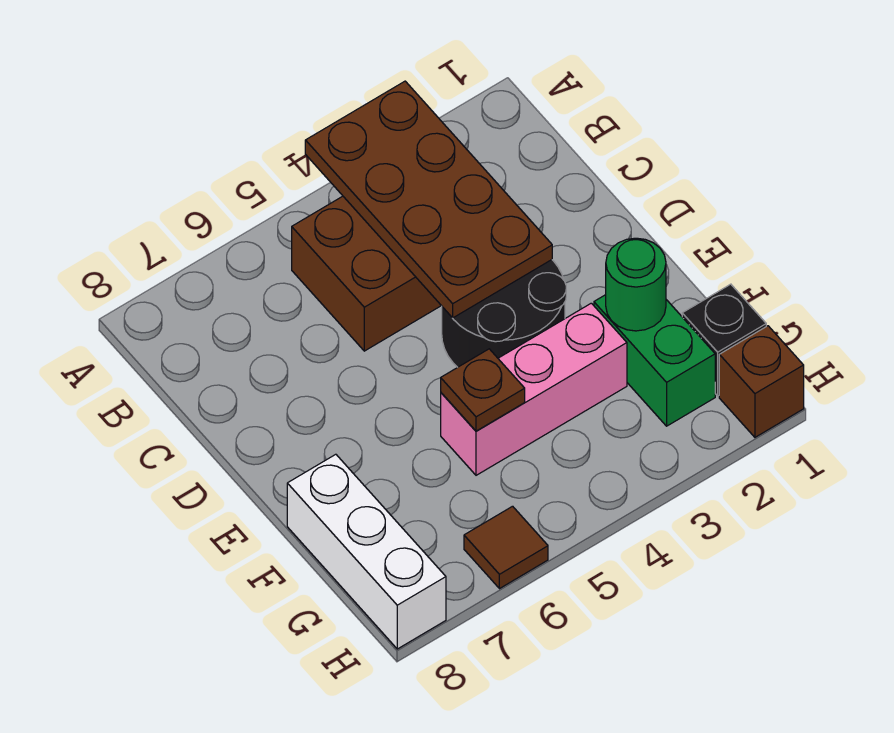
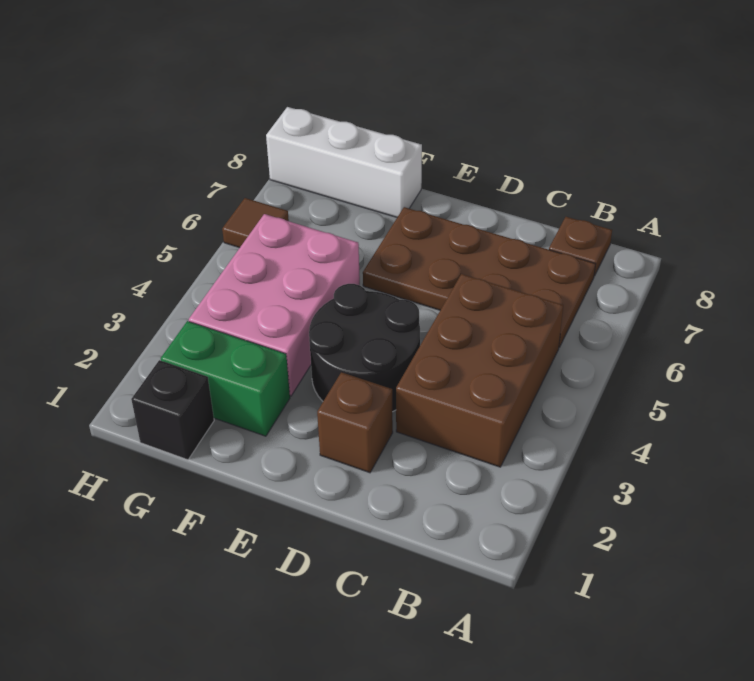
brown 2x4 plate [305,81,552,318] -> brown 2x4 plate moved to [363,207,596,347]
green 1x1 round brick [606,238,666,331] -> none
pink 1x3 brick [441,303,627,475] -> pink 2x3 brick [189,214,360,396]
brown 1x1 plate [441,349,525,431] -> brown 1x1 plate moved to [549,217,612,276]
brown 1x1 brick [719,326,804,437] -> brown 1x1 brick moved to [317,372,393,473]

